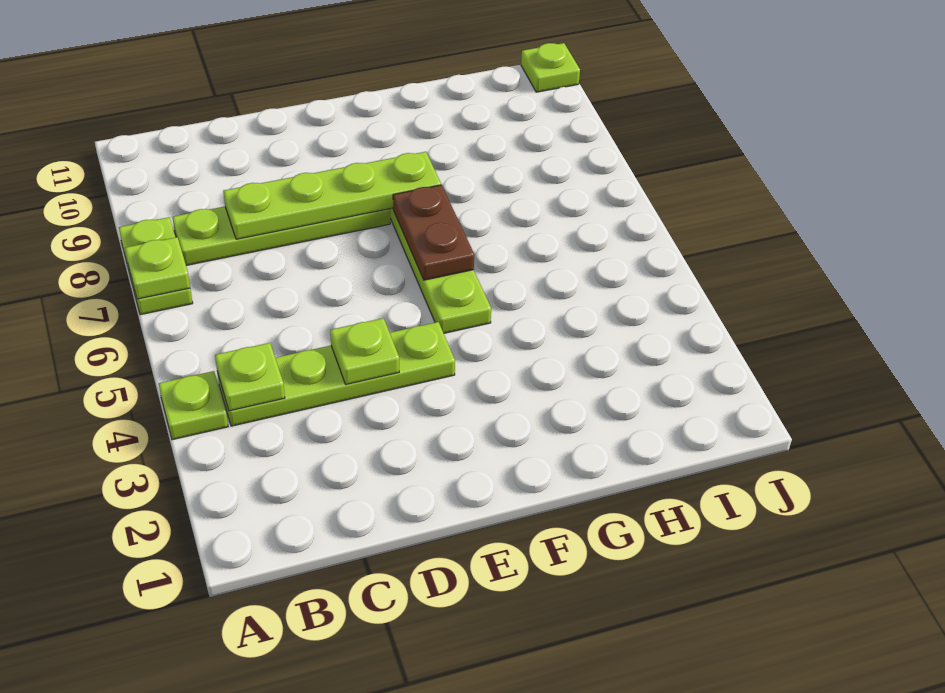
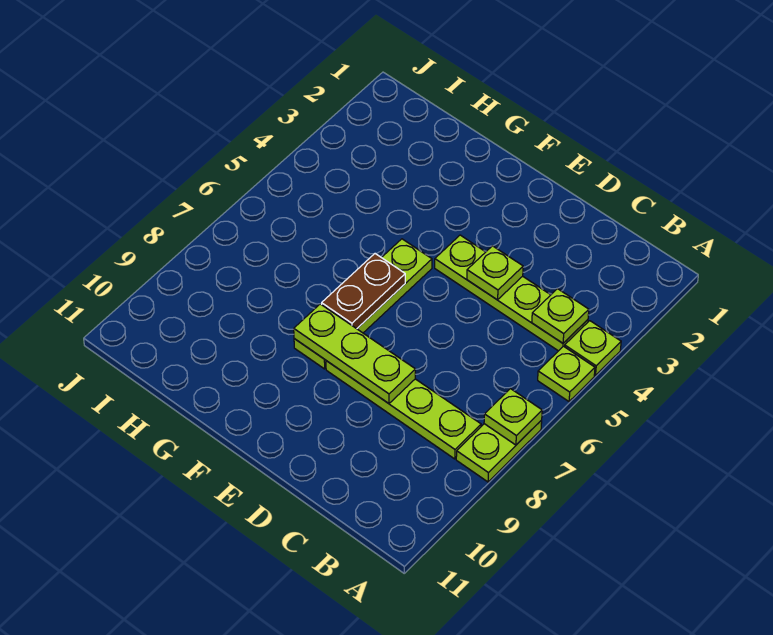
lime 1x4 plate [223,152,441,239] -> lime 1x3 plate [294,304,415,403]
lime 1x1 plate [521,43,580,92] -> lime 1x1 plate moved to [538,346,595,401]

